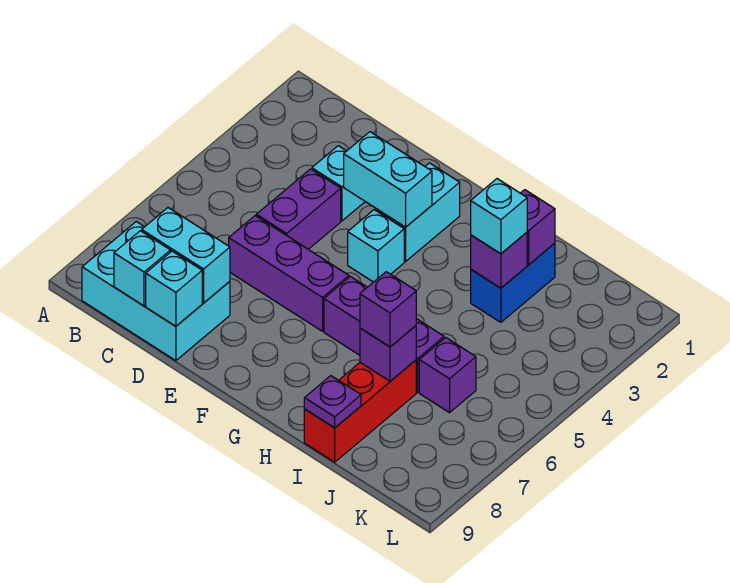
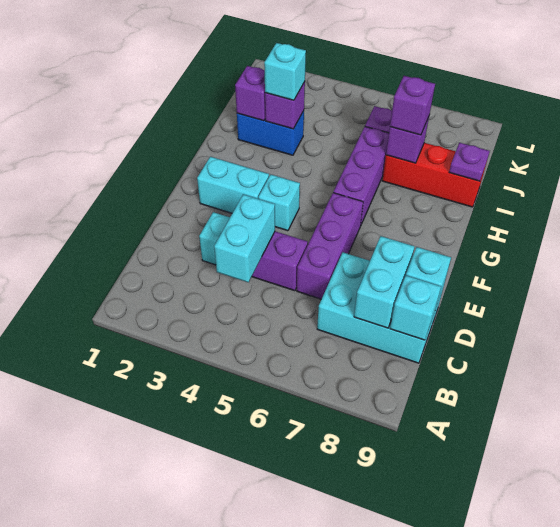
cyan 2x3 brick [82,222,230,361] -> cyan 2x3 brick turned to [317,252,443,363]
cyan 1x2 brick [344,132,432,227] -> cyan 1x2 brick moved to [214,194,275,282]

